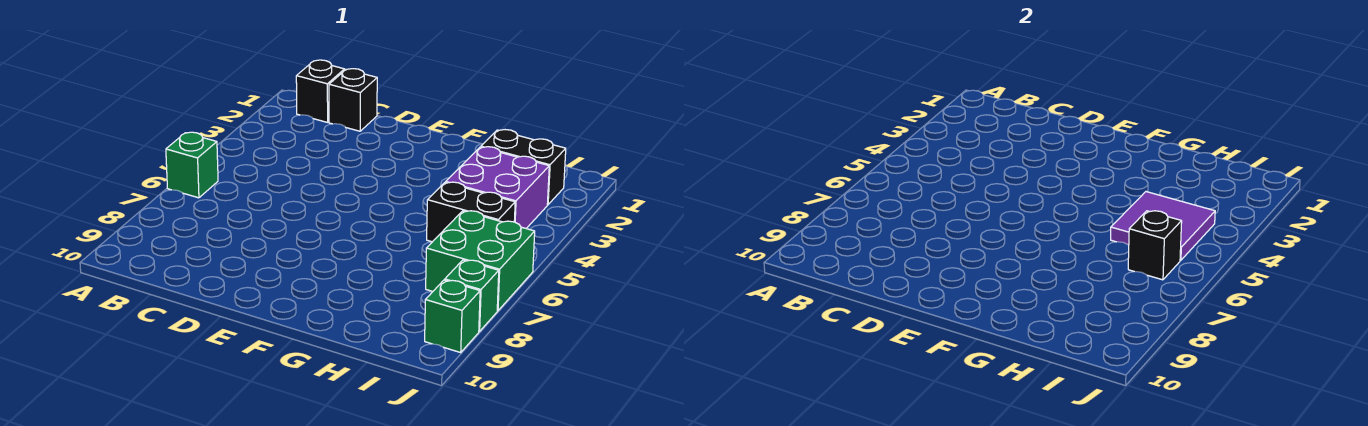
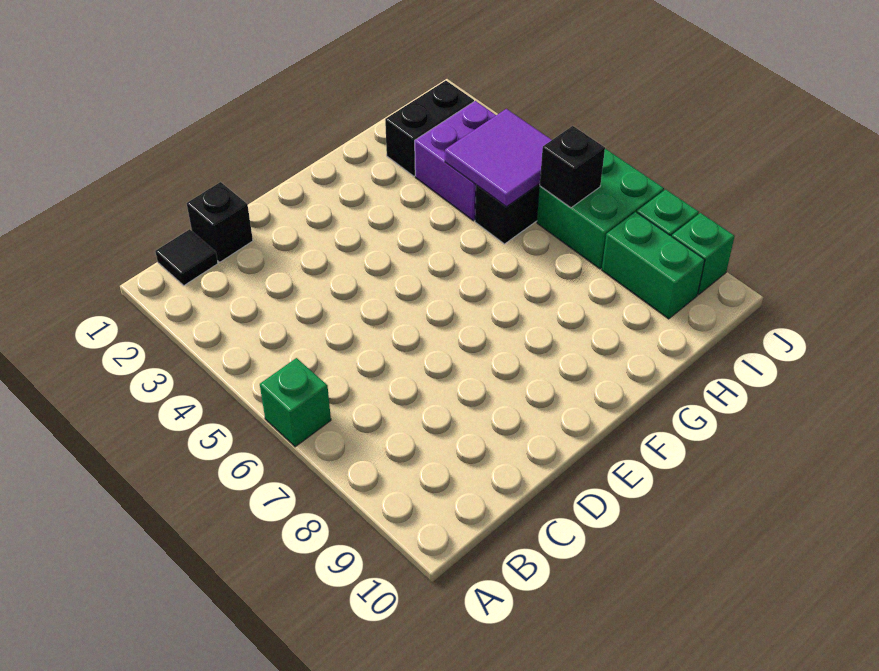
black 1x1 brick [296,60,345,122] -> black 1x1 tile [155,229,218,285]
none -> green 1x2 brick [602,212,705,319]

